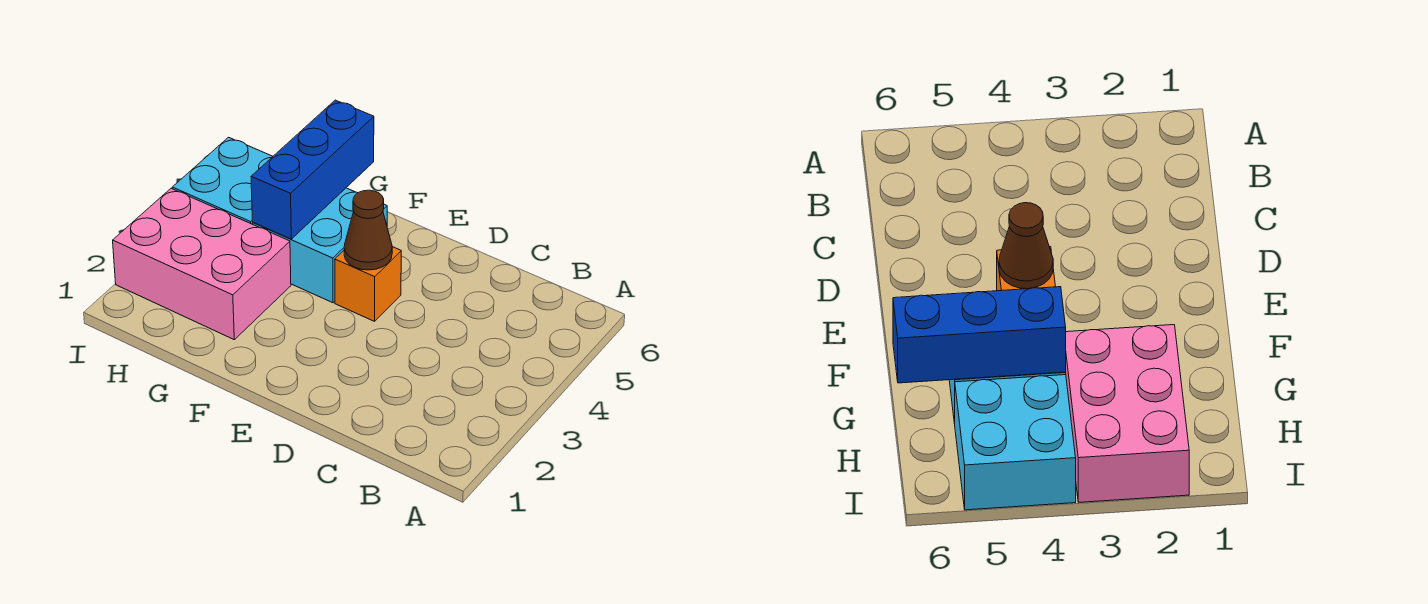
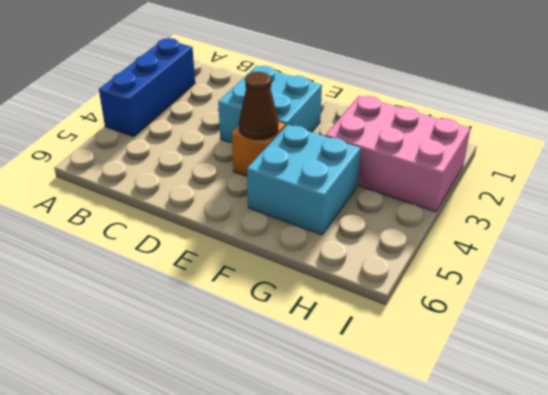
blue 1x3 brick [251,100,374,239] -> blue 1x3 brick moved to [99,38,195,137]
cyan 2x2 brick [172,137,273,224] -> cyan 2x2 brick moved to [218,66,322,143]

